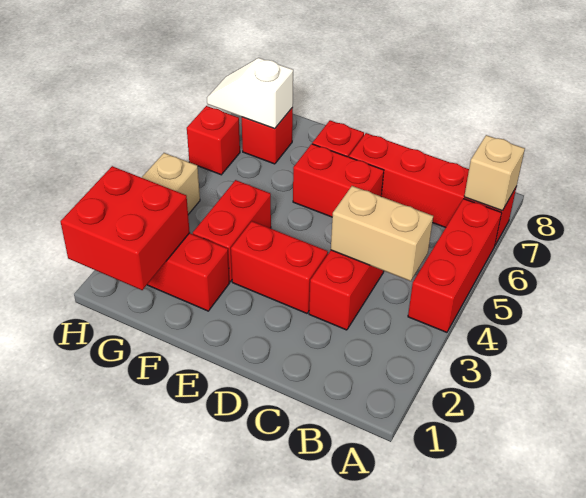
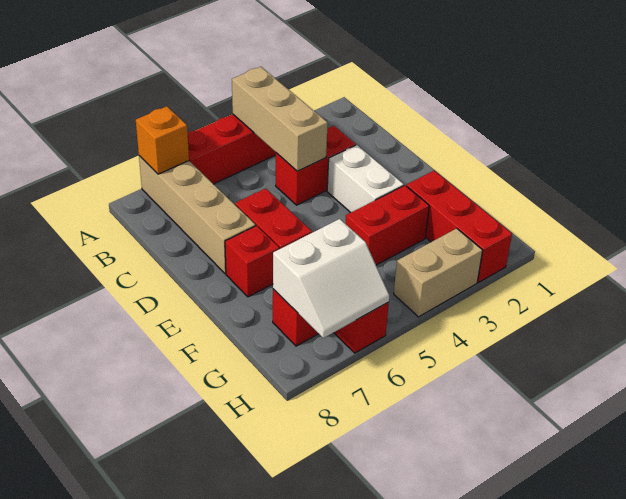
red 1x4 brick [349,133,516,245] -> tan 1x4 brick [139,156,255,274]
tan 1x1 brick [464,135,525,211] -> orange 1x1 brick [136,106,189,174]
tan 1x2 brick [331,186,433,281] -> tan 1x3 brick [232,67,328,171]
red 1x2 brick [231,221,328,313] -> white 1x2 brick [327,145,404,213]
red 2x2 brick [61,166,190,290] -> none
white 1x2 slope [207,58,293,129] -> white 2x2 slope [273,219,389,338]

